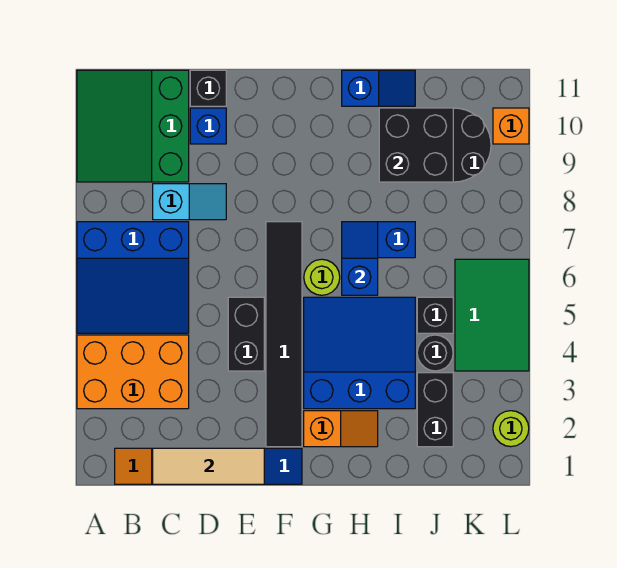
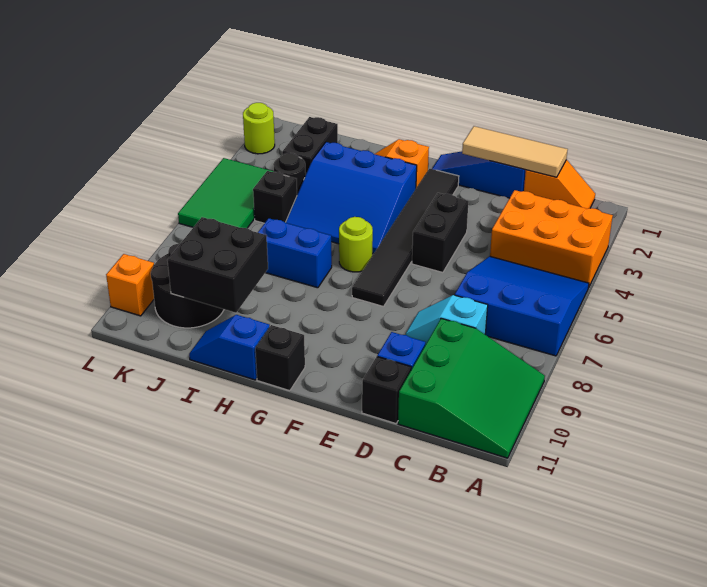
none -> black 1x1 brick [255,325,305,391]
blue 1x2 slope [342,222,378,295] -> none

